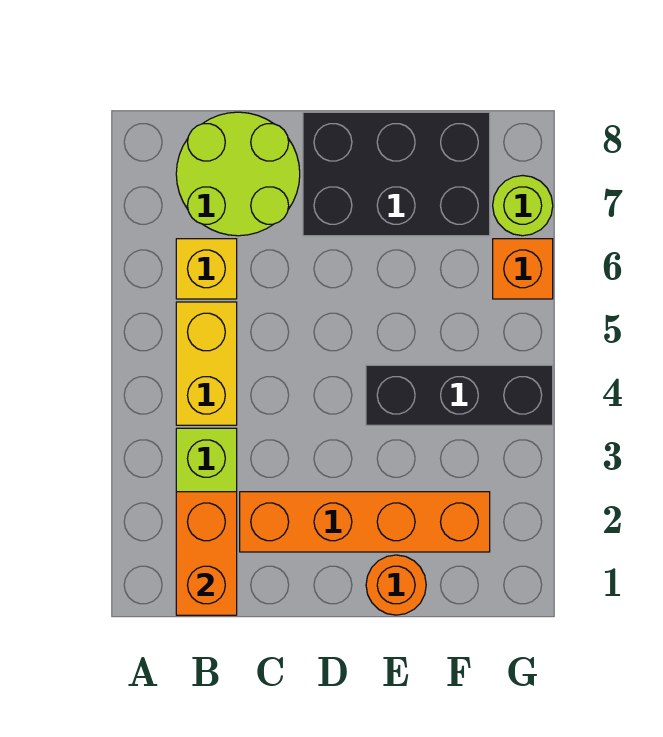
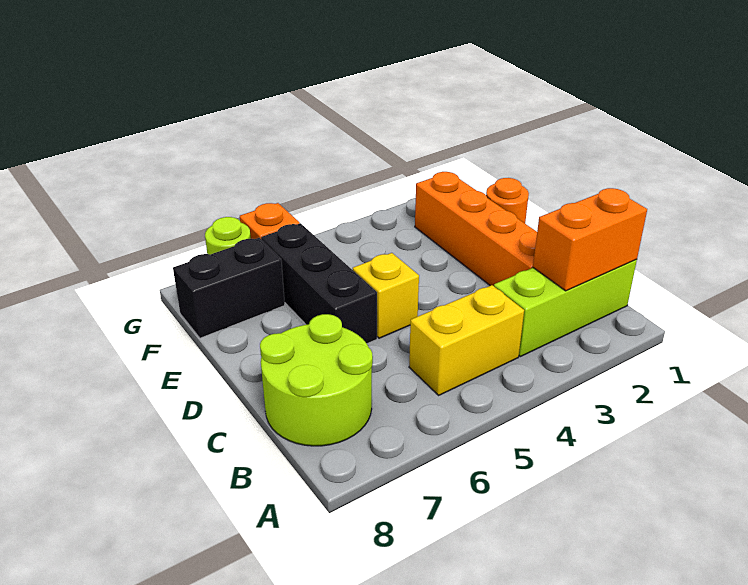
yellow 1x1 brick [176,239,237,299] -> yellow 1x1 brick moved to [353,253,419,338]
black 2x3 brick [303,112,490,236] -> black 1x2 brick [173,238,285,338]
black 1x3 brick [366,365,553,425] -> black 1x3 brick moved to [261,223,377,343]

